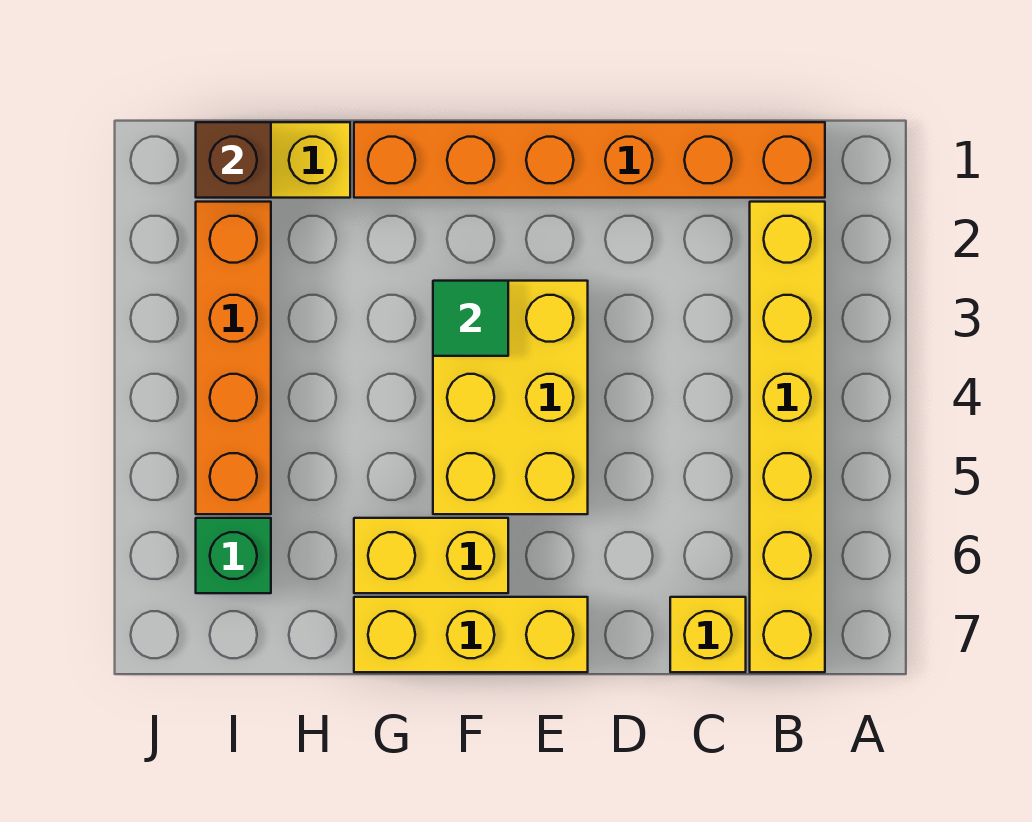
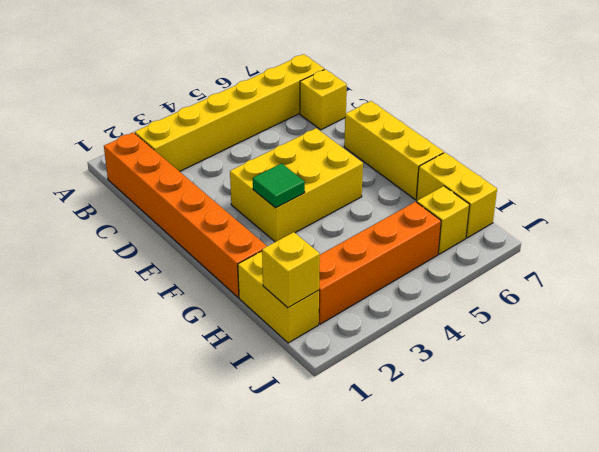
yellow 1x2 brick [354,518,508,593] -> yellow 1x2 brick moved to [416,153,497,238]
brown 1x1 brick [196,122,271,198] -> yellow 1x1 brick [262,232,320,308]
green 1x1 brick [196,518,271,593] -> yellow 1x1 brick [417,186,470,254]

